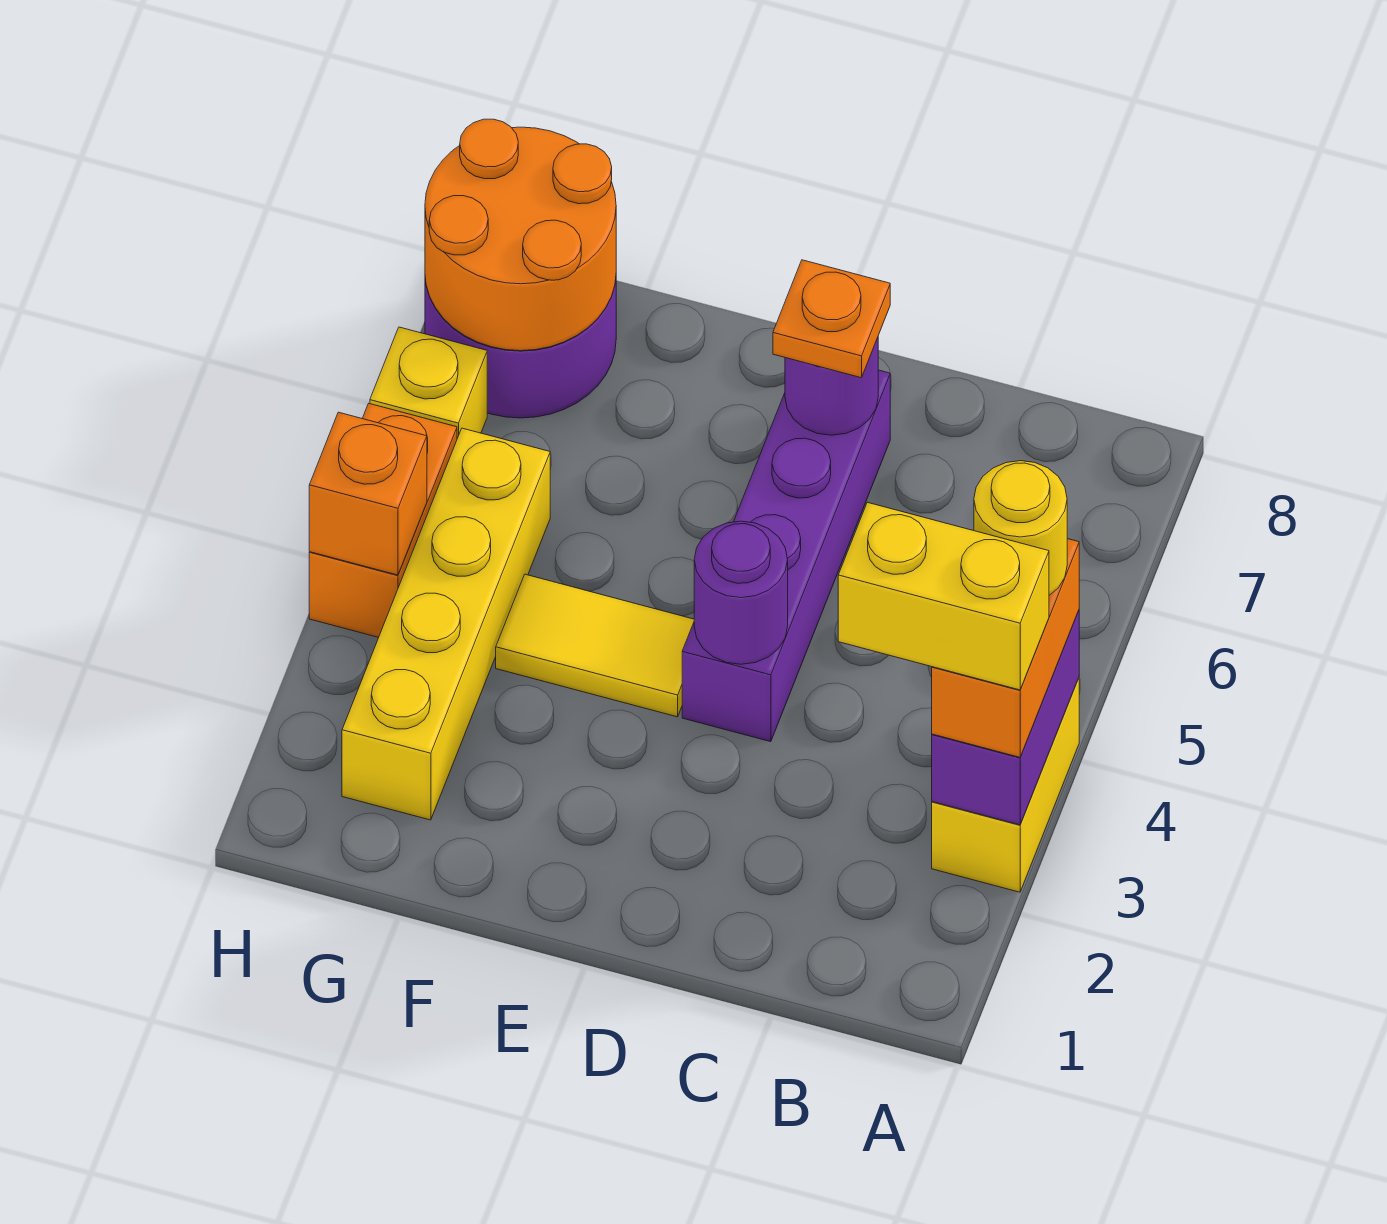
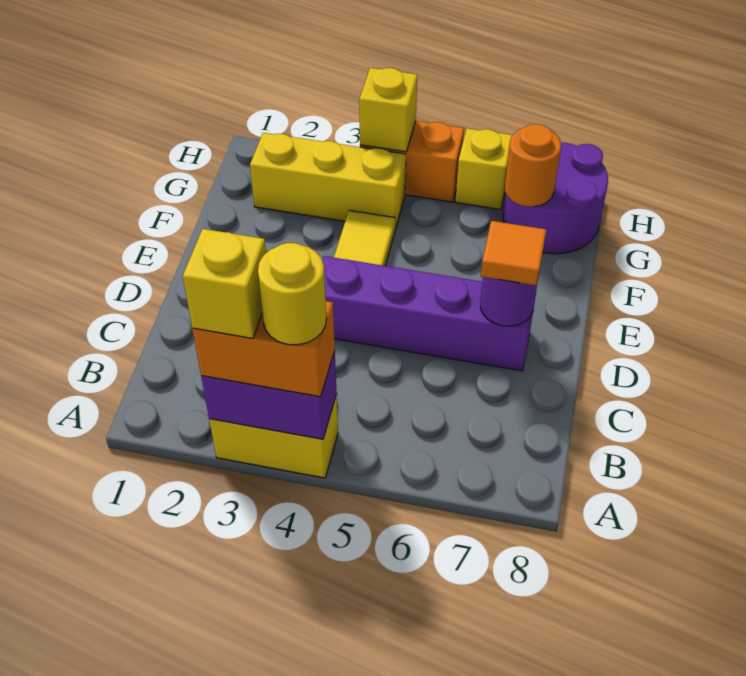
yellow 1x2 brick [838,502,1049,690] -> yellow 1x1 brick [183,229,266,339]
purple 1x1 round brick [694,521,788,664] -> none
orange 1x1 plate [773,260,890,378] -> orange 1x1 tile [481,221,546,286]
yellow 1x4 brick [342,428,550,820] -> yellow 1x3 brick [250,133,406,229]
orange 2x2 round brick [425,119,616,351] -> orange 1x1 round brick [505,124,561,207]
orange 1x1 brick [309,412,427,575] -> yellow 1x1 brick [359,68,417,152]

